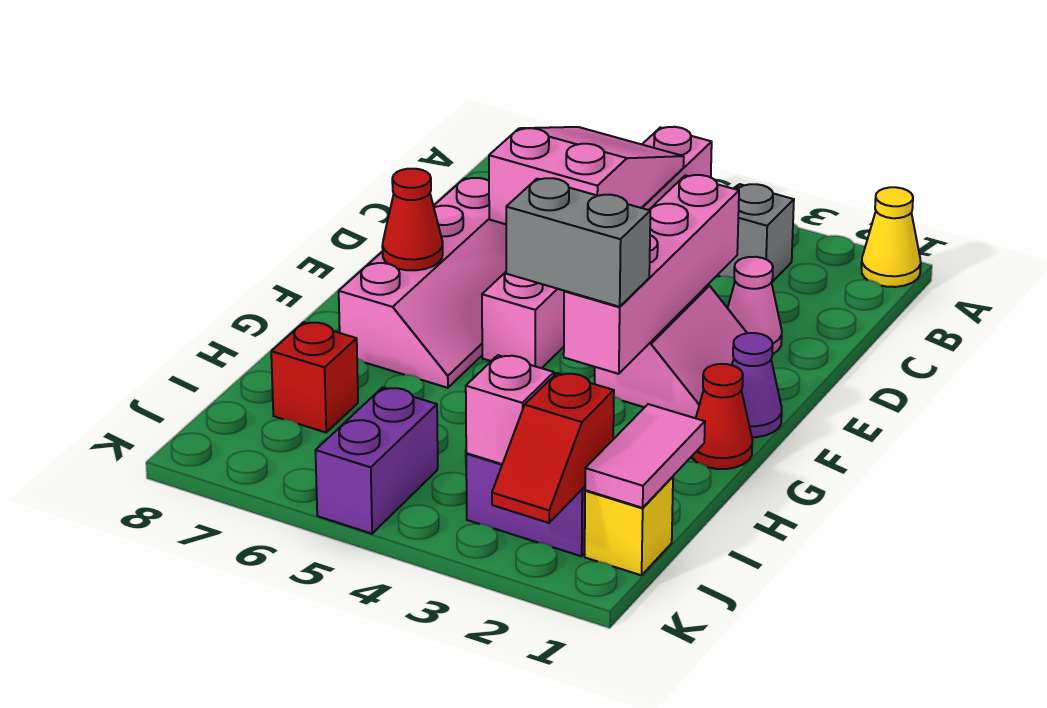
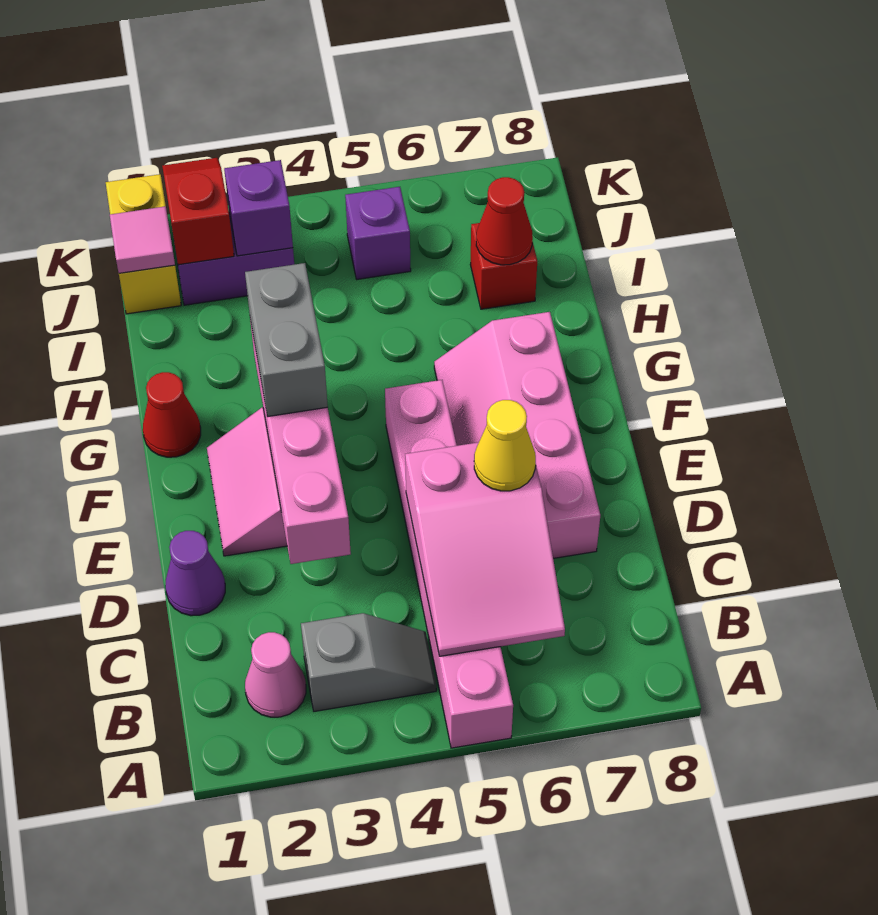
yellow 1x1 cone [862,187,921,287] -> yellow 1x1 cone moved to [474,400,536,491]
pink 1x1 cone [728,257,782,354] -> pink 1x1 cone moved to [245,632,306,717]
purple 1x1 cone [732,333,782,437] -> purple 1x1 cone moved to [165,531,225,616]
red 1x1 cone [382,169,443,270] -> red 1x1 cone moved to [476,177,533,265]
grey 1x2 brick [506,178,650,307] -> grey 1x2 brick turned to [245,263,328,417]
pink 1x2 tile [585,404,705,508] -> pink 1x1 tile [110,206,175,273]
yellow 1x1 brick [585,477,673,575] -> yellow 1x2 brick [106,174,181,314]
pink 1x1 brick [466,355,554,464] -> purple 1x1 brick [224,160,293,256]
purple 1x2 brick [315,387,438,534] -> purple 1x1 brick [345,187,411,279]

